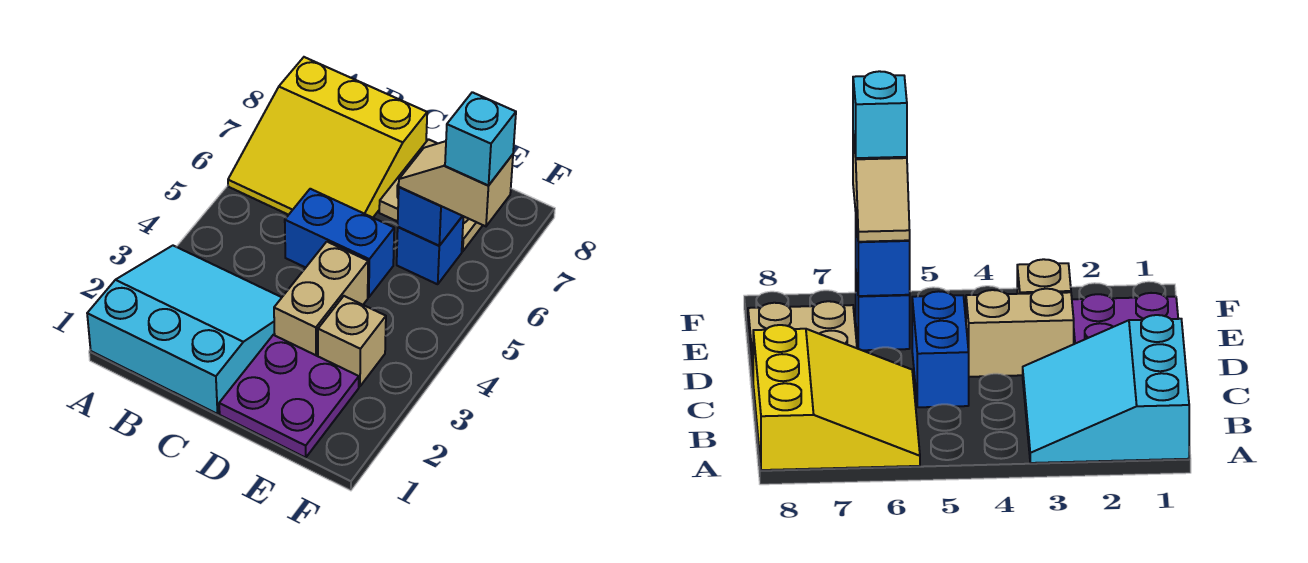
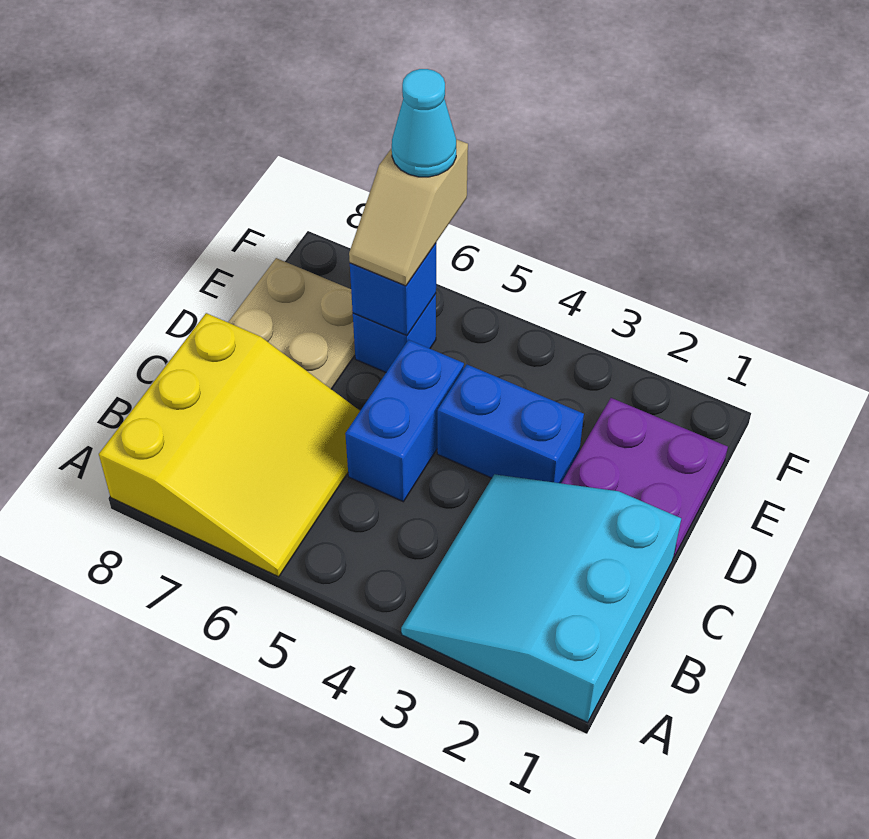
tan 1x2 brick [274,242,368,356] -> blue 1x2 brick [437,365,584,483]
tan 1x1 brick [318,296,386,386] -> none
cyan 1x1 brick [445,92,516,185] -> cyan 1x1 cone [392,69,456,177]

